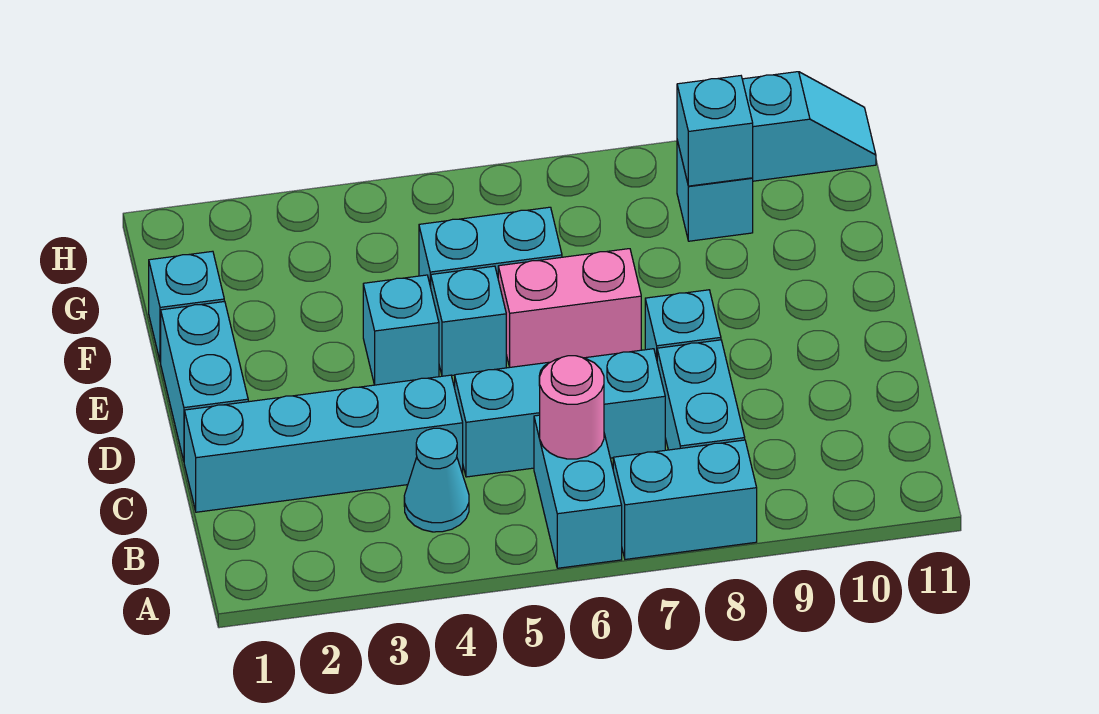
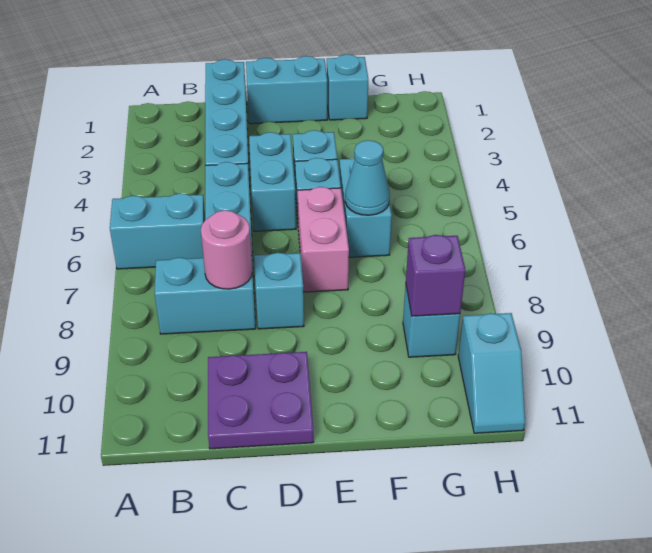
cyan 1x2 brick [613,440,757,559] -> cyan 1x2 brick moved to [249,132,296,231]
cyan 1x1 cone [404,428,469,532] -> cyan 1x1 cone moved to [345,140,390,215]
pink 1x1 round brick [540,356,604,459] -> pink 1x1 round brick moved to [201,210,252,289]
none -> purple 2x2 plate [208,352,314,449]
cyan 1x1 brick [677,76,753,186] -> purple 1x1 brick [406,235,465,316]

